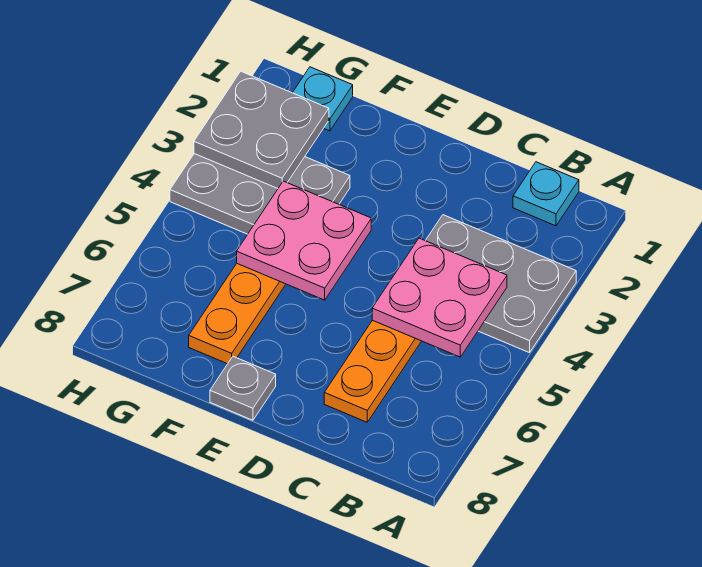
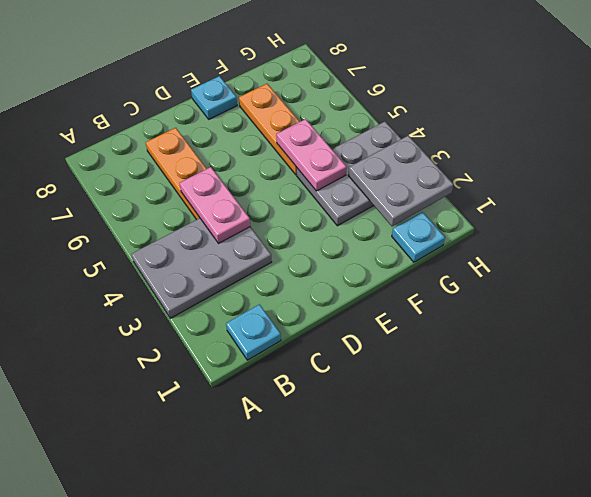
pink 2x2 plate [372,238,507,357] -> pink 1x2 plate [179,167,250,243]
pink 2x2 plate [237,181,371,300] -> pink 1x2 plate [276,119,347,191]
grey 1x1 plate [210,356,276,420] -> cyan 1x1 plate [191,76,237,119]

